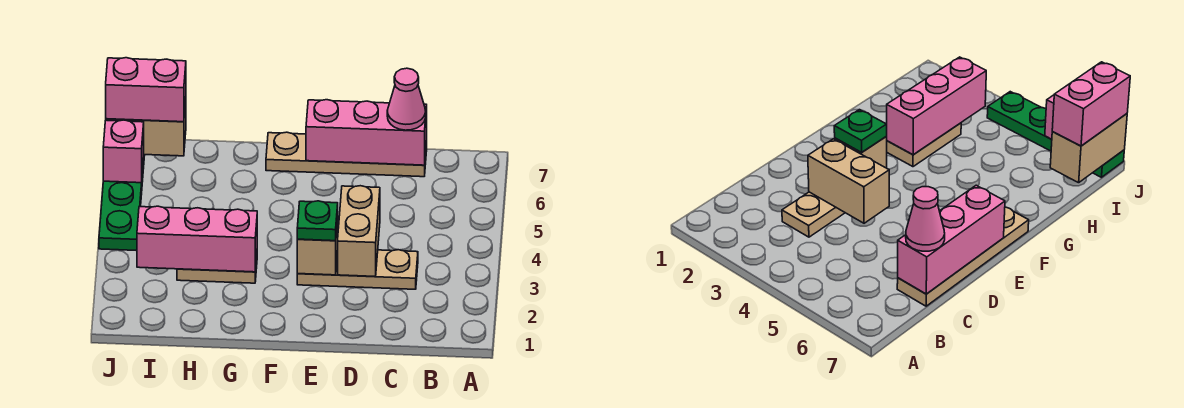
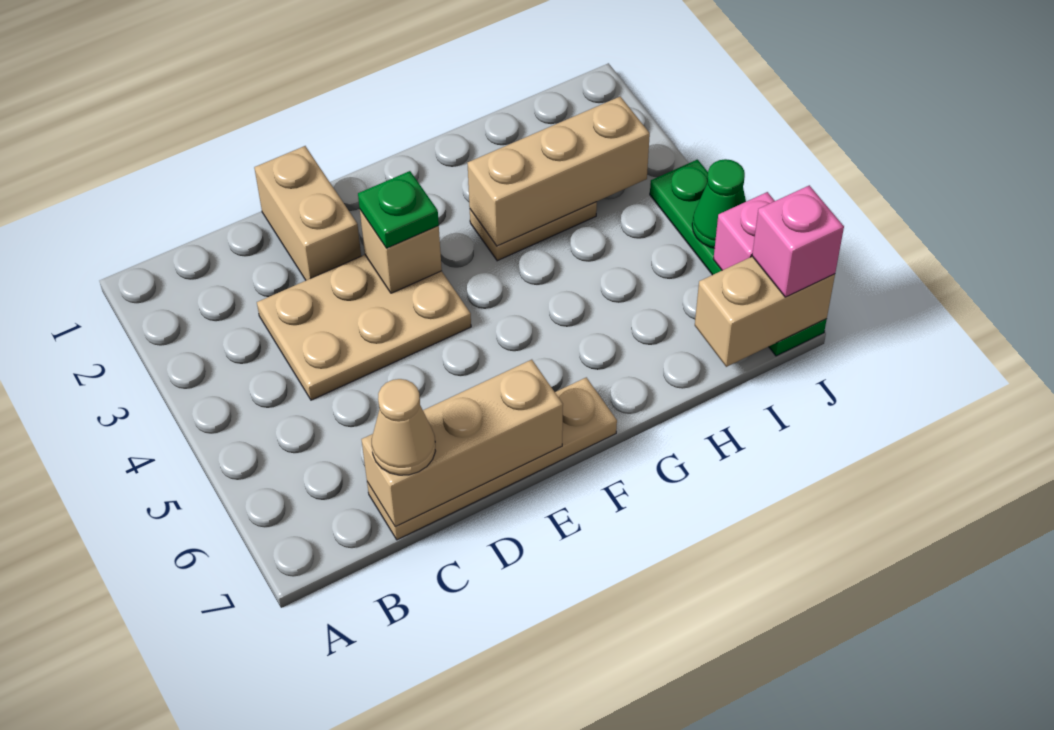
tan 1x3 plate [297,250,418,289] -> tan 2x3 plate [257,255,471,400]
pink 1x3 brick [306,100,427,165] -> tan 1x3 brick [361,360,563,527]
pink 1x1 cone [387,68,426,130] -> tan 1x1 cone [372,379,435,475]
tan 1x2 brick [338,186,380,276] -> tan 1x2 brick moved to [254,146,361,280]
pink 1x3 brick [137,206,257,272] -> tan 1x3 brick [468,97,650,246]
pink 1x2 brick [106,58,186,122] -> pink 1x1 brick [752,185,844,297]
none -> green 1x1 cone [692,159,746,248]

